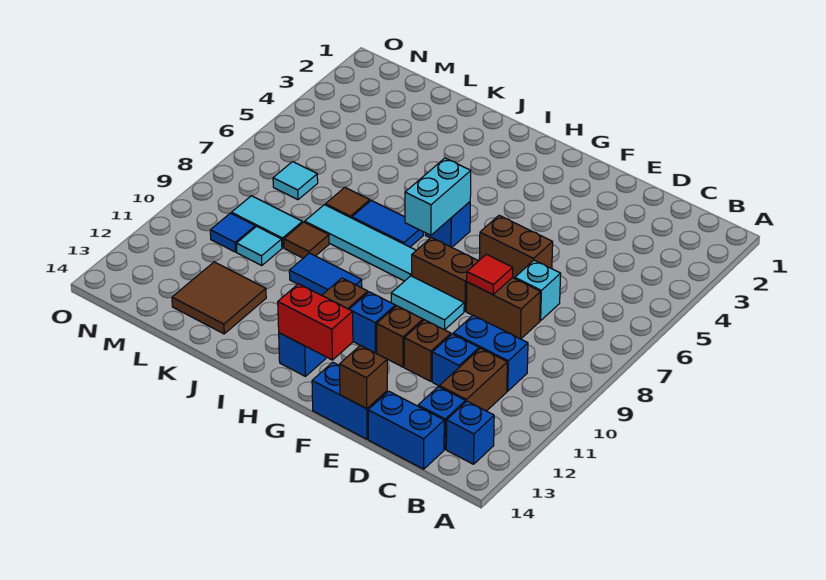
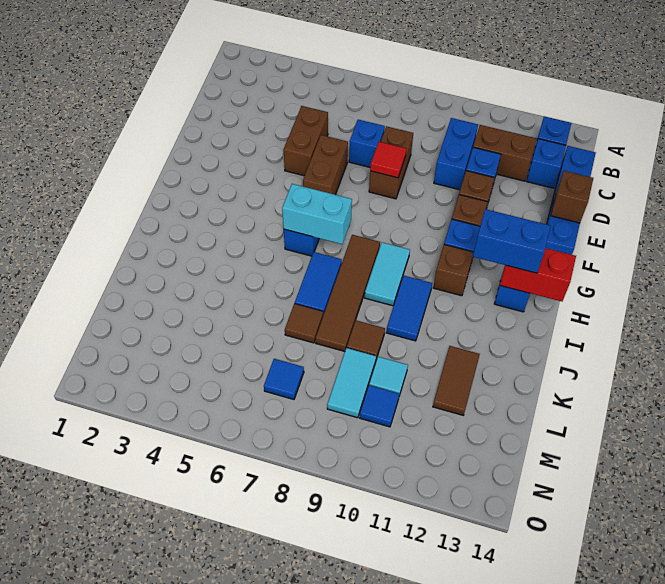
cyan 1x1 brick [515,260,561,321] -> blue 1x1 brick [349,120,385,167]
brown 1x2 brick [412,237,478,311] -> brown 1x2 brick moved to [284,106,328,176]
cyan 1x2 tile [391,276,464,330] -> cyan 1x2 tile moved to [365,242,410,306]
red 1x2 brick [278,284,353,360] -> red 1x2 brick turned to [500,248,576,301]
cyan 1x4 tile [305,205,416,281] -> brown 1x4 tile [316,235,380,351]
none -> blue 1x2 brick [473,209,551,273]
brown 2x2 tile [172,262,266,334] -> brown 1x2 tile [433,346,480,415]
cyan 1x1 tile [273,162,318,200] -> blue 1x1 tile [264,359,304,400]

